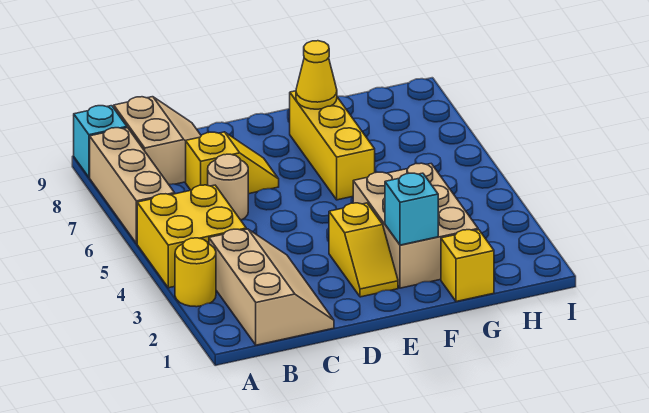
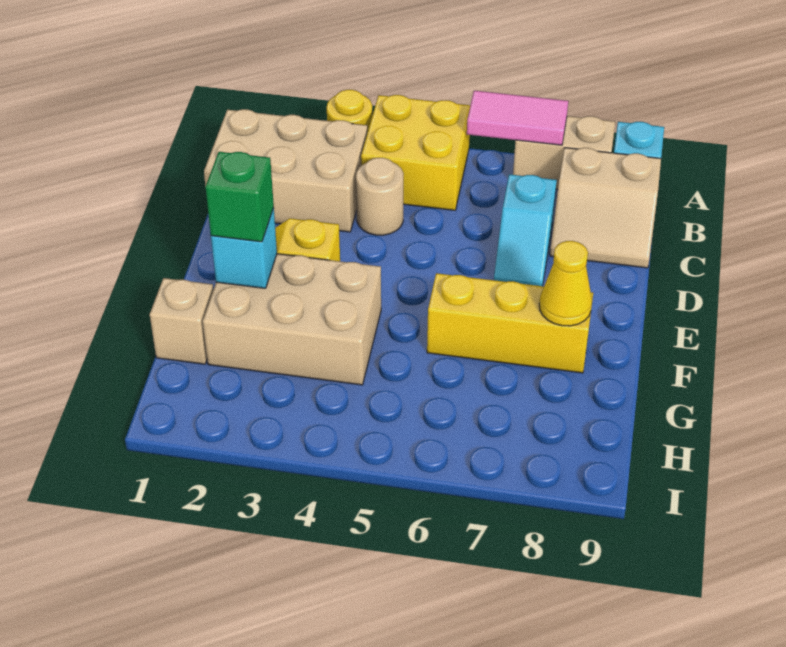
tan 1x3 brick [90,128,175,244] -> tan 1x2 brick [513,116,615,189]
none -> pink 1x2 tile [467,91,568,145]
tan 2x3 slope [209,229,334,345] -> tan 2x3 brick [204,109,368,232]
tan 1x1 round brick [208,154,248,220] -> tan 1x1 round brick moved to [356,158,404,235]
yellow 1x2 slope [186,132,279,194] -> cyan 1x2 slope [494,174,557,286]
none -> green 1x1 brick [206,152,274,242]
yellow 1x1 brick [441,230,494,302] -> tan 1x1 brick [150,278,213,364]

